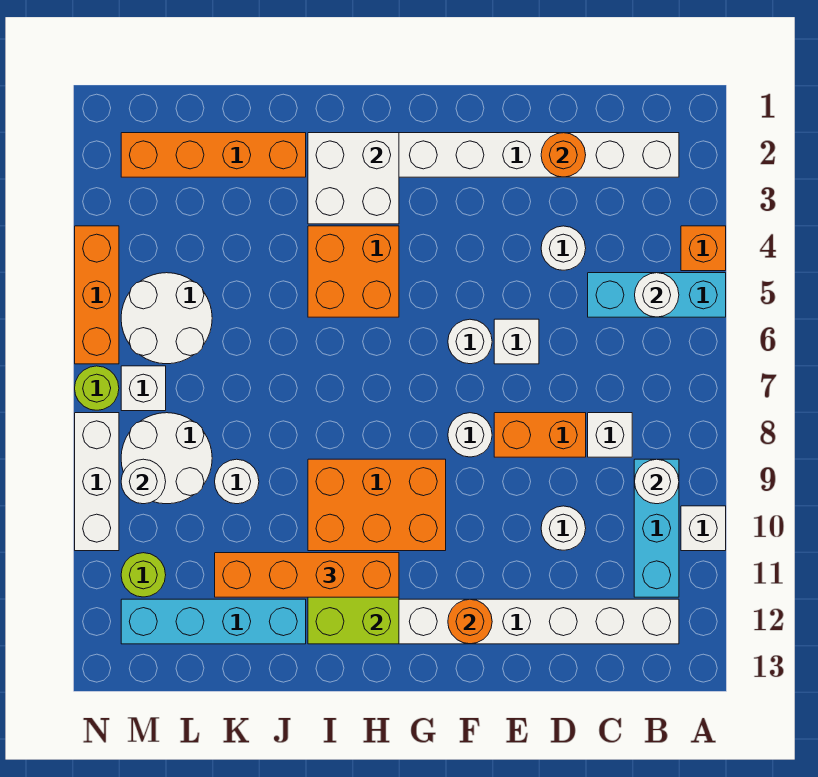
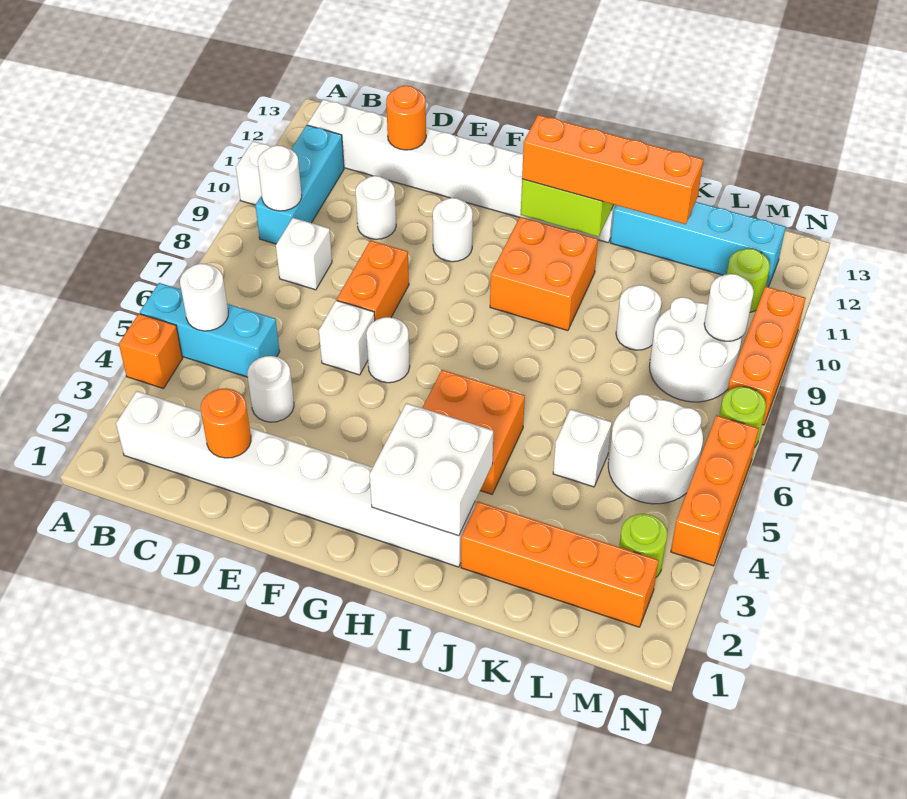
orange 1x2 brick [494,413,586,457] -> orange 1x2 brick turned to [337,240,409,320]
white 1x1 round brick [448,413,492,457] -> white 1x1 round brick moved to [433,198,473,262]
orange 1x1 round brick [448,599,492,644] -> orange 1x1 round brick moved to [386,85,426,150]
orange 2x3 brick [308,459,446,551] -> orange 2x2 brick [490,217,598,331]
none -> lime 1x1 round brick [619,514,667,577]
white 1x1 brick [121,366,166,411] -> white 1x1 brick moved to [553,409,612,487]
white 1x3 brick [75,413,119,551] -> orange 1x3 brick [727,286,806,425]

